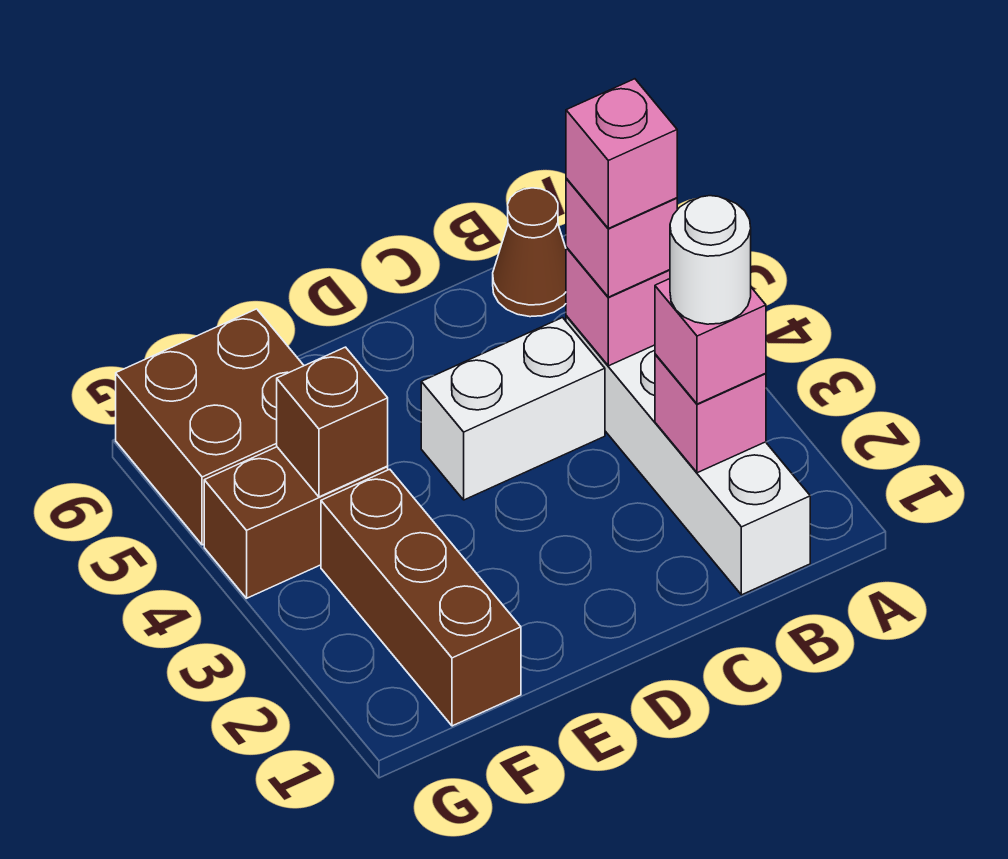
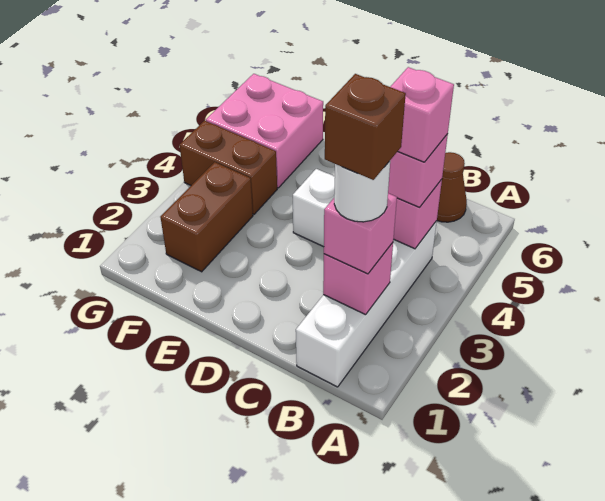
brown 1x3 brick [321,469,521,726] -> brown 1x2 brick [160,162,253,272]
brown 1x1 brick [277,347,388,497] -> brown 1x1 brick moved to [325,74,406,180]
brown 2x2 brick [116,309,304,545] -> pink 2x2 brick [206,74,323,188]

